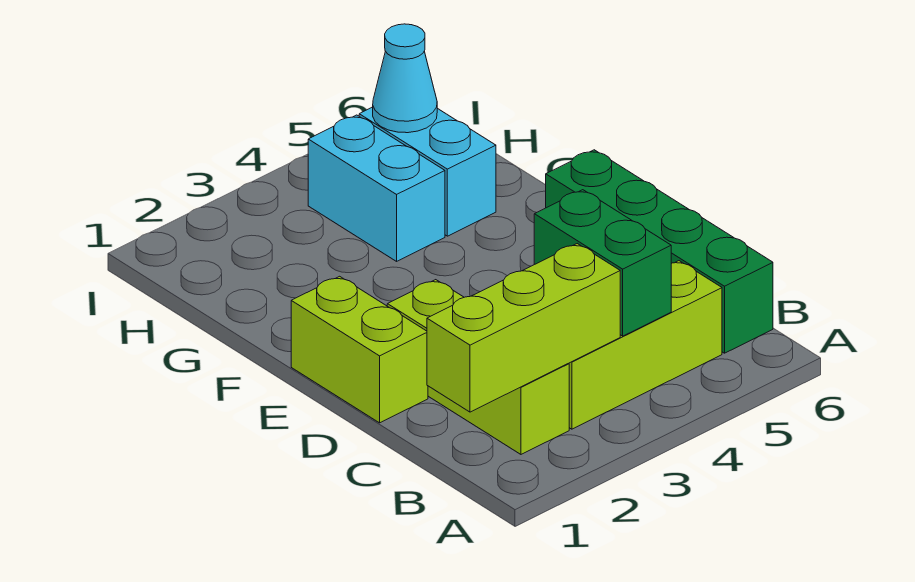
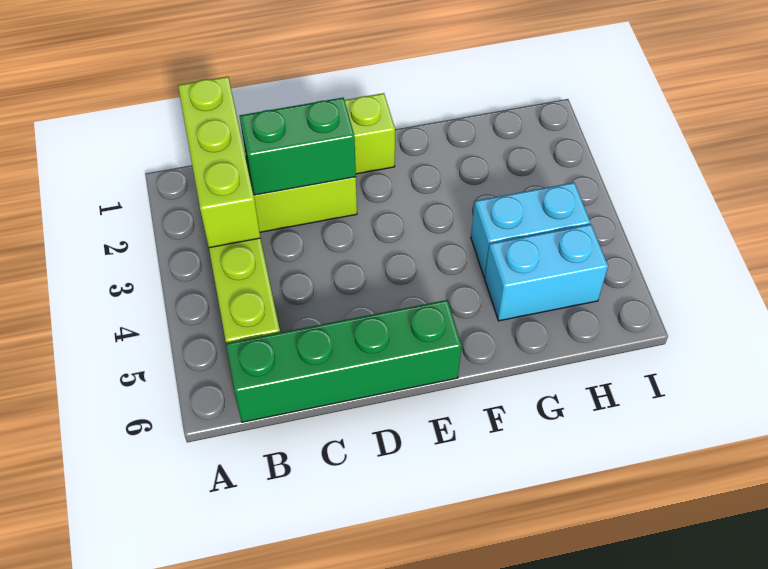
green 1x2 brick [534,190,671,336] -> green 1x2 brick moved to [240,98,356,195]
cyan 1x1 cone [373,24,437,133] -> none

